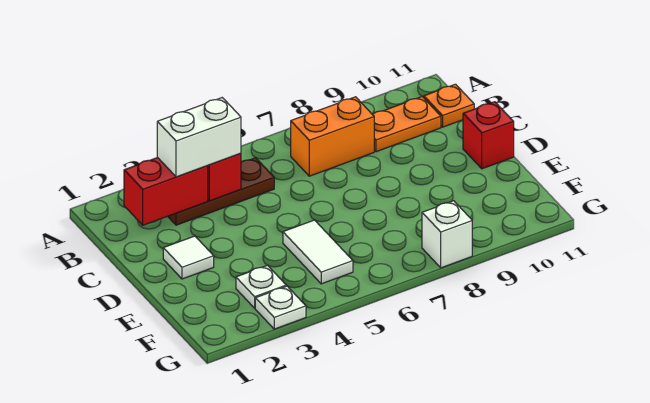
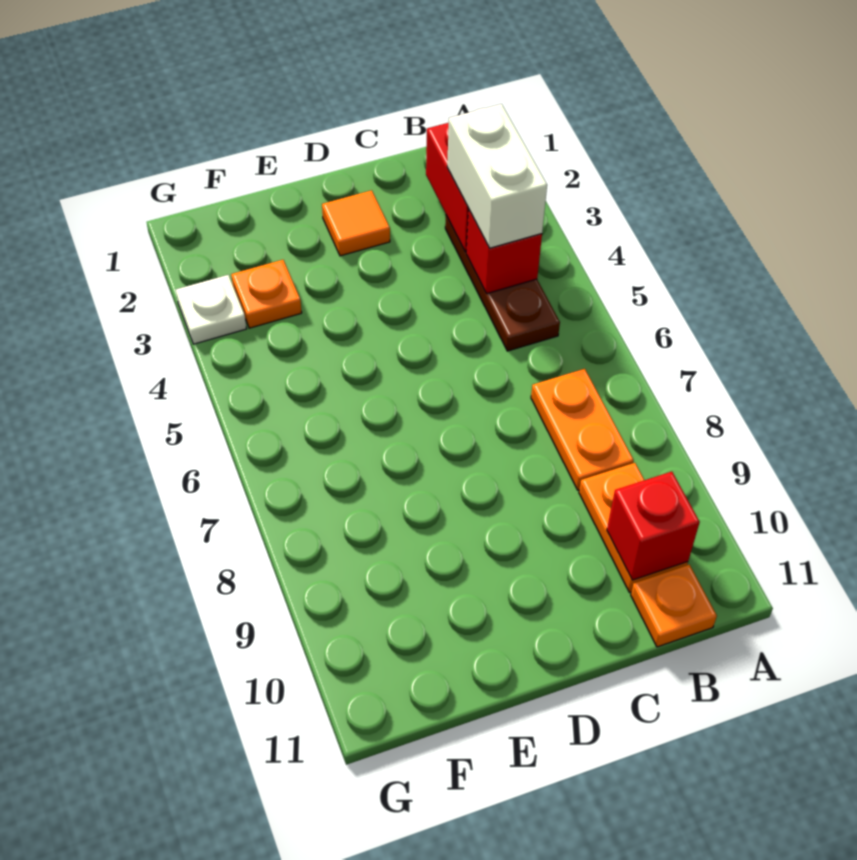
orange 1x2 brick [291,97,374,176] -> orange 1x2 plate [531,369,634,490]
white 1x1 tile [163,236,214,279] -> orange 1x1 tile [322,190,390,256]
red 1x1 brick [463,102,514,169] -> red 1x1 brick moved to [607,472,700,580]
white 1x2 tile [283,220,353,284] -> none
white 1x1 plate [236,265,286,308] -> orange 1x1 plate [231,260,302,328]
white 1x1 brick [422,201,472,268] -> none

